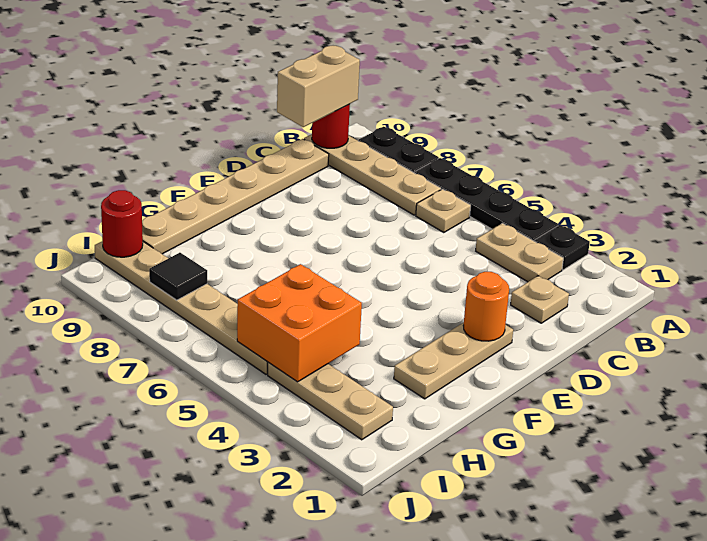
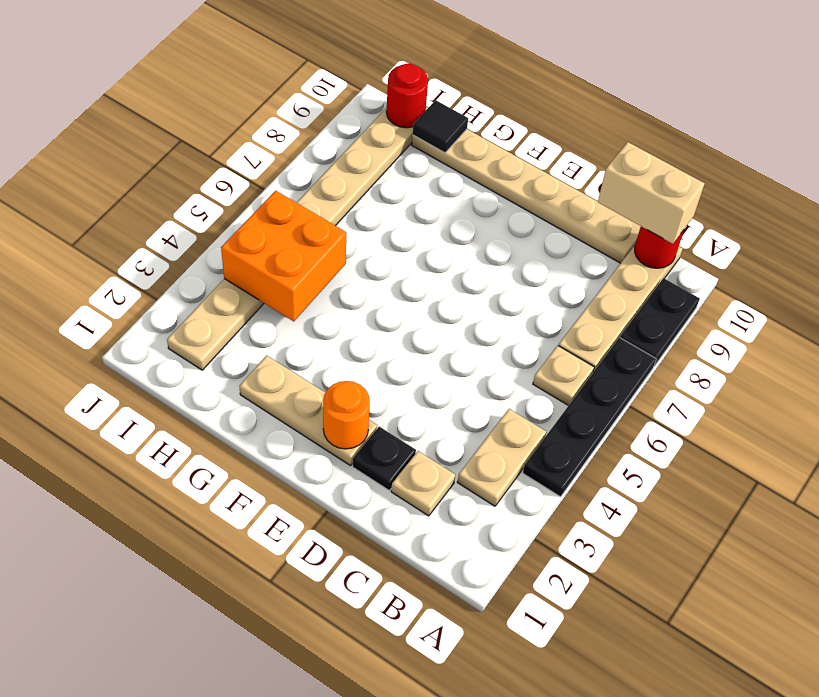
black 1x1 plate [535,225,590,270] -> black 1x1 plate moved to [353,427,416,490]
black 1x1 tile [149,253,207,300] -> black 1x1 tile moved to [413,100,468,153]

